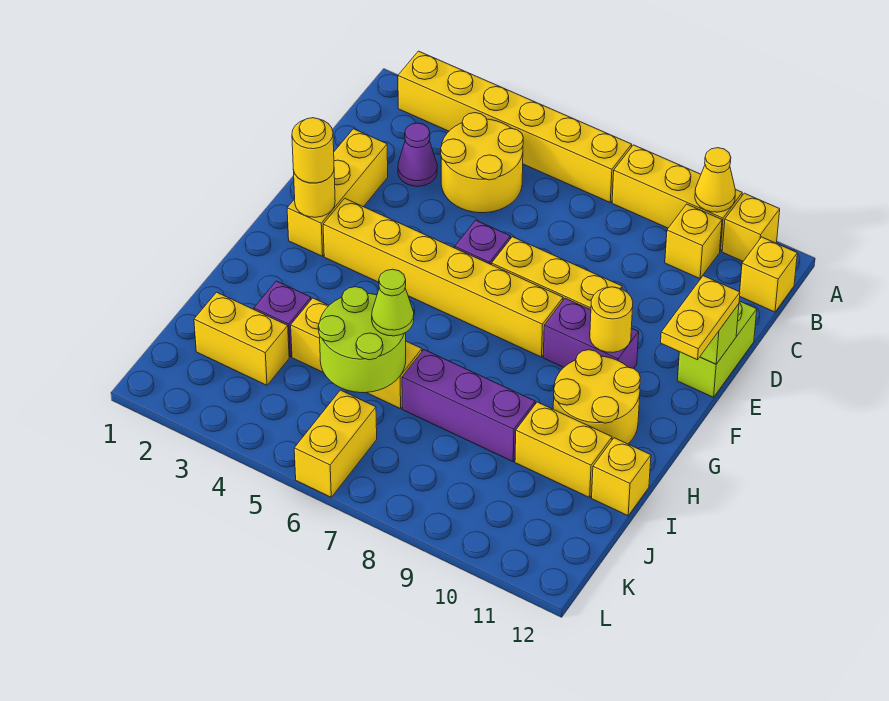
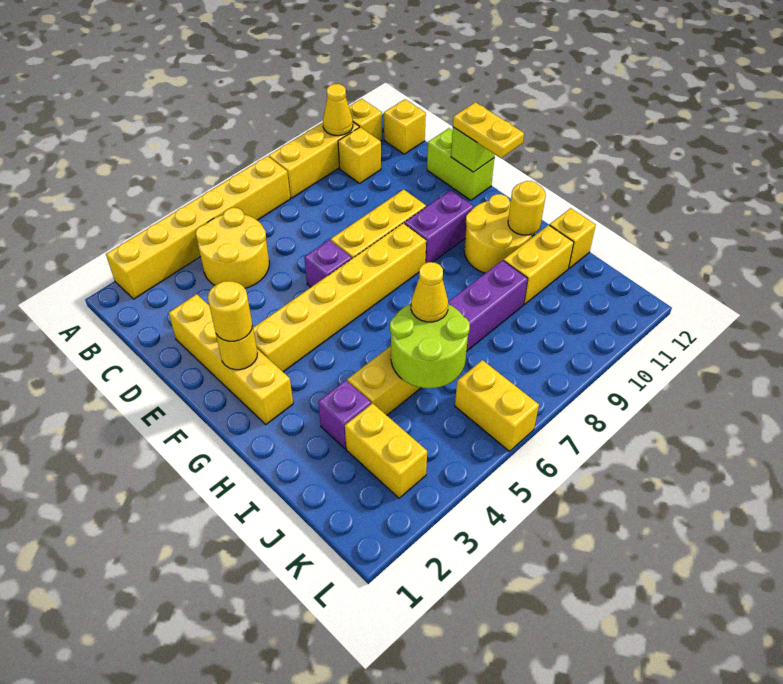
purple 1x1 cone [398,123,437,186] -> none
yellow 1x3 brick [287,129,388,256] -> yellow 1x4 brick [169,294,293,424]
yellow 1x1 round brick [590,287,633,353] -> yellow 1x1 round brick moved to [508,181,546,235]
lime 1x1 cone [372,269,414,336] -> yellow 1x1 cone [411,262,448,322]
yellow 1x2 brick [194,292,289,385] -> yellow 1x2 brick turned to [345,403,427,498]

